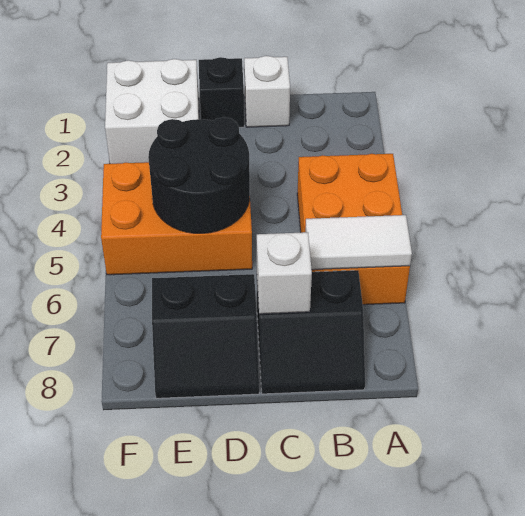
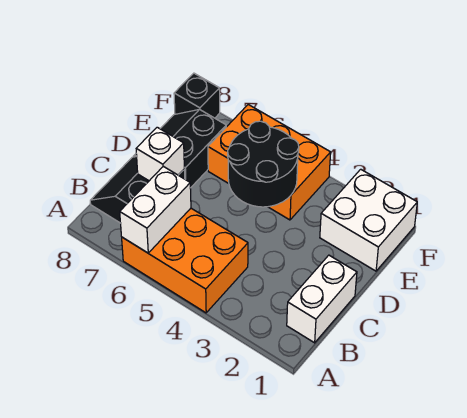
white 1x2 tile [305,215,412,270] -> white 1x2 brick [120,166,191,253]
white 1x1 brick [244,56,290,127] -> white 1x2 brick [287,255,357,343]
black 1x1 brick [199,57,244,127] -> black 1x1 brick moved to [174,73,220,118]
orange 2x3 brick [101,162,252,275] -> orange 2x3 brick turned to [208,105,331,220]

